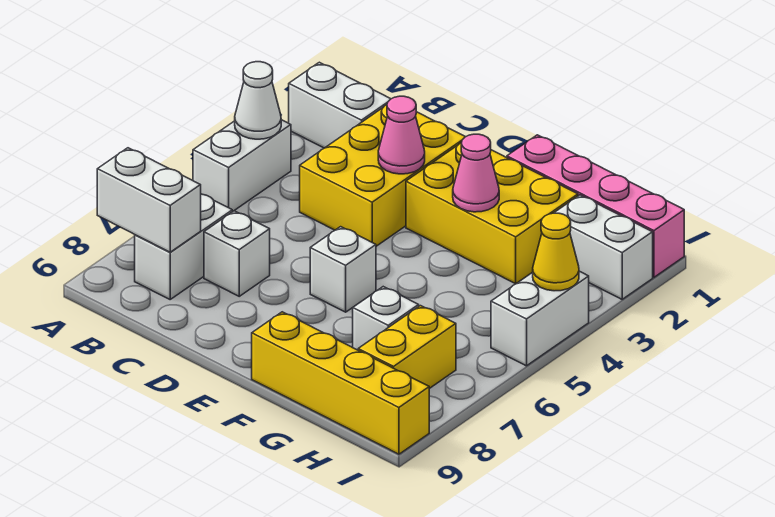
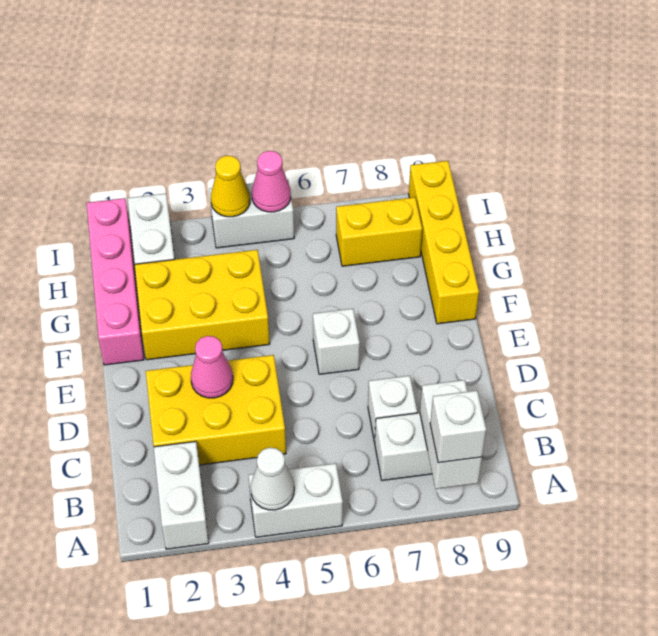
yellow 2x3 brick [406,143,578,284] -> yellow 2x3 brick turned to [135,250,270,360]
pink 1x1 cone [453,134,499,212] -> pink 1x1 cone moved to [252,151,291,212]
white 1x1 brick [353,287,419,350] -> white 1x1 brick moved to [430,391,486,463]

